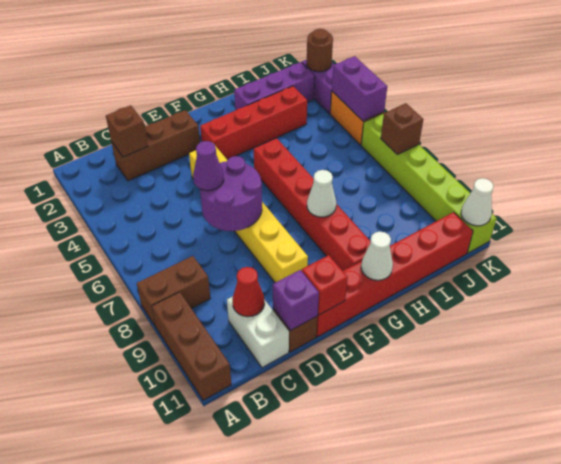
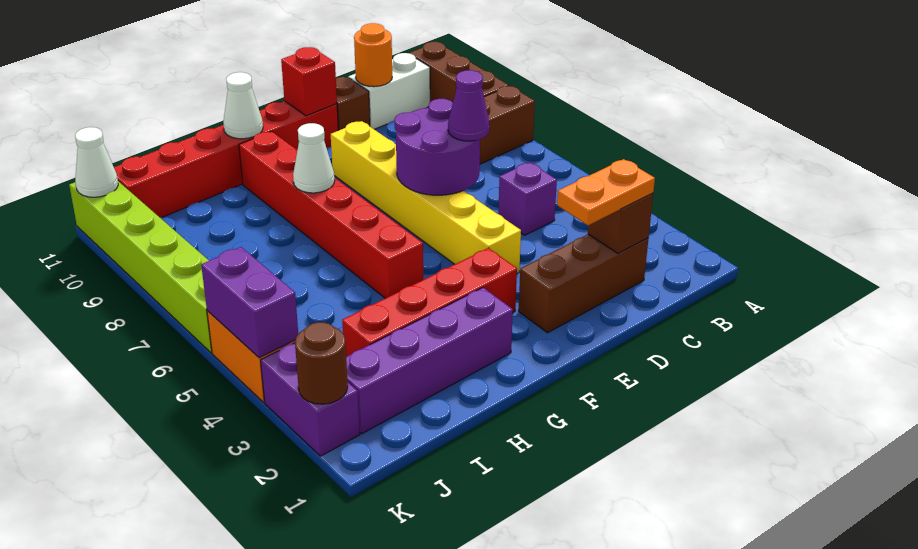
none -> orange 1x2 plate [557,159,655,225]
white 1x2 brick [227,297,289,368] -> white 1x2 brick turned to [348,53,430,129]
red 1x1 cone [232,267,265,317] -> none
none -> orange 1x1 round brick [354,23,392,87]
purple 1x1 brick [273,270,319,331] -> purple 1x1 brick moved to [498,162,557,235]
purple 1x3 brick [234,62,315,110] -> purple 1x4 brick [346,288,513,434]
brown 1x1 brick [381,103,423,155] -> none

